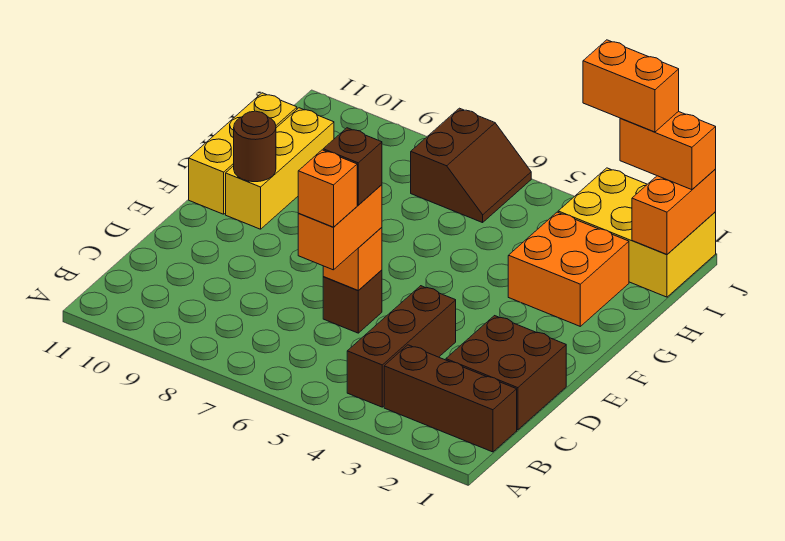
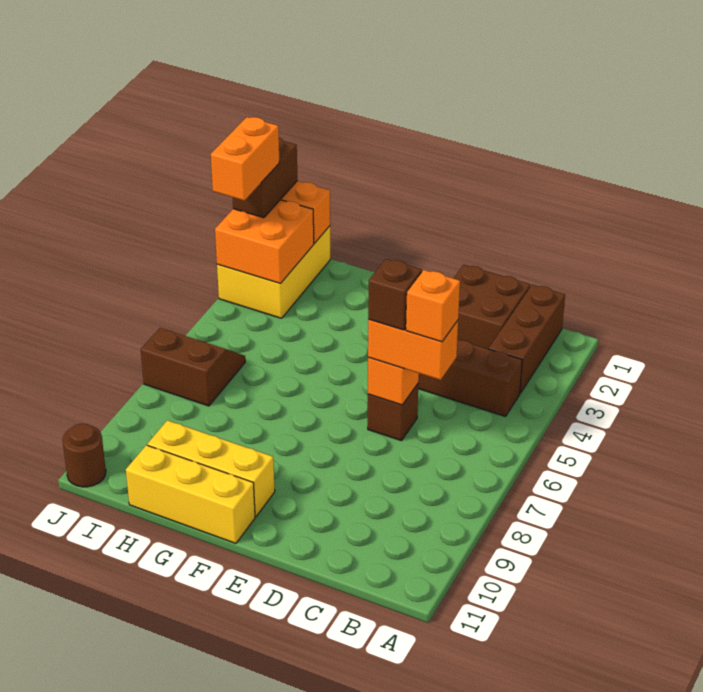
brown 1x1 round brick [234,111,276,182] -> brown 1x1 round brick moved to [63,423,106,487]
orange 2x2 brick [508,212,629,326] -> orange 2x2 brick moved to [215,200,314,284]
orange 1x2 brick [620,111,716,190] -> brown 1x2 brick [233,138,298,218]

